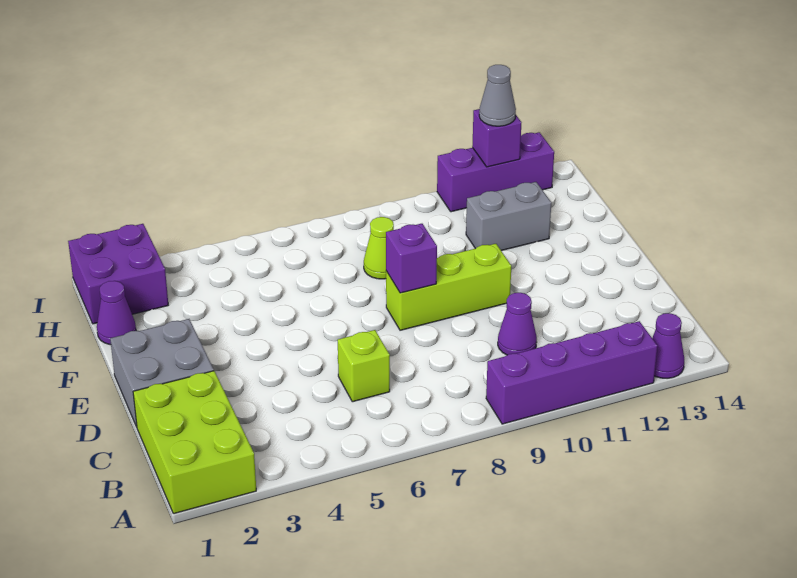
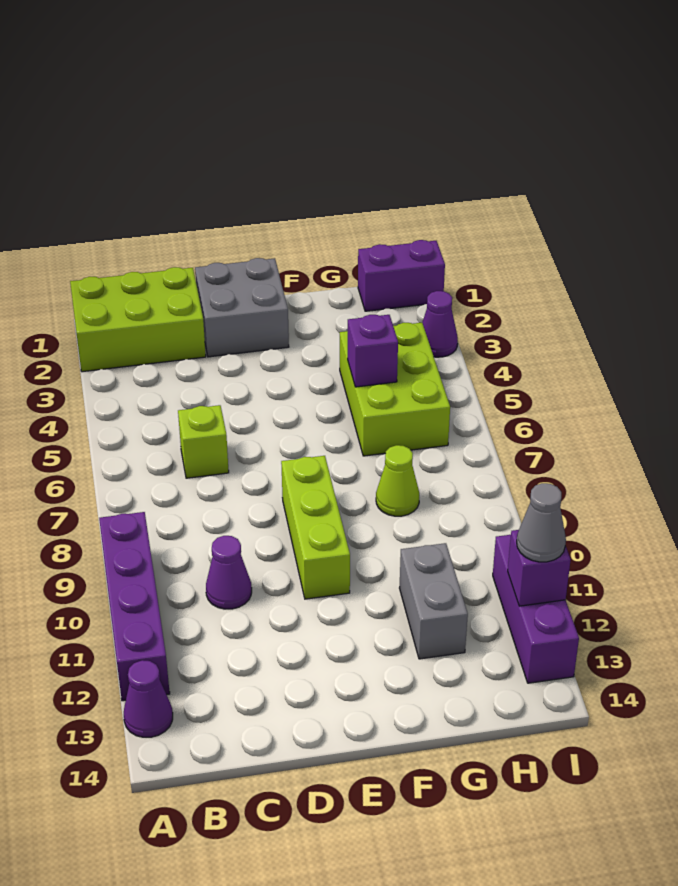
purple 1x1 brick [386,224,437,293] -> purple 1x1 brick moved to [348,315,398,387]
purple 1x1 cone [97,281,136,345] -> purple 1x1 cone moved to [422,291,458,357]
none -> lime 2x3 brick [340,323,450,456]
purple 2x2 brick [68,224,168,324] -> purple 1x2 brick [358,240,445,311]

